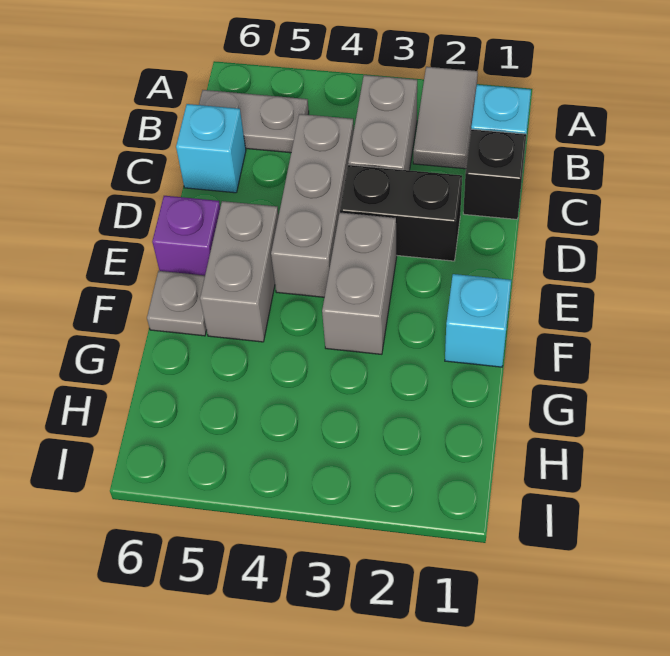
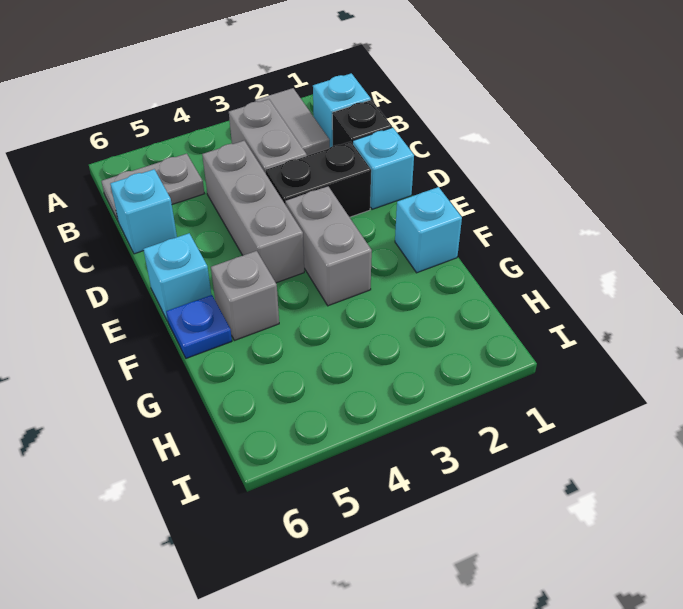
none -> cyan 1x1 brick [353,128,414,209]
grey 1x2 brick [200,201,279,342] -> grey 1x1 brick [211,251,279,340]
purple 1x1 brick [152,196,220,275] -> cyan 1x1 brick [143,233,211,321]
grey 1x1 plate [147,271,207,336] -> blue 1x1 plate [166,295,232,358]

